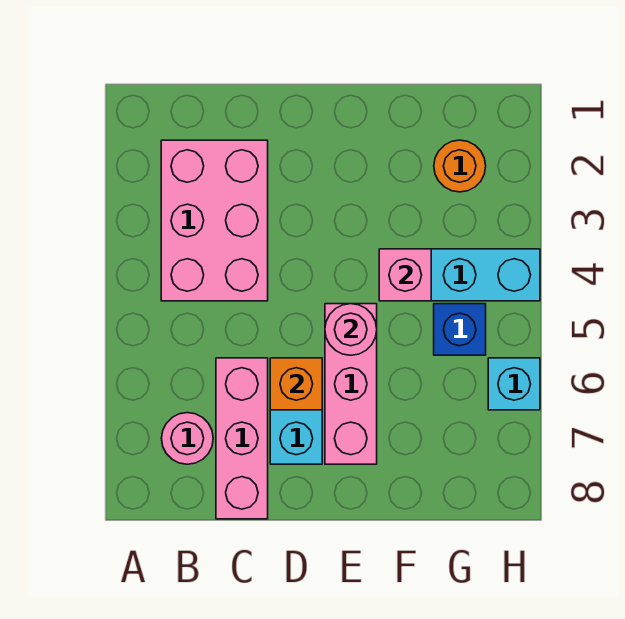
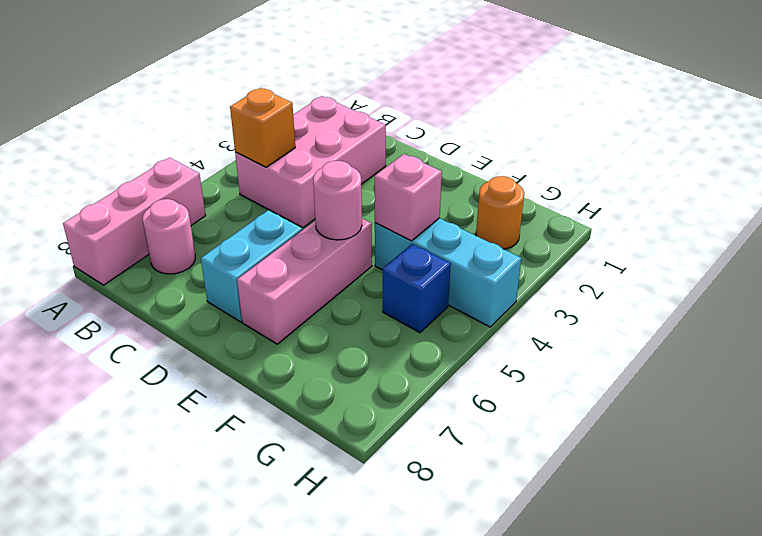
pink 1x3 brick [216,358,268,519] -> pink 1x3 brick moved to [63,157,206,285]
orange 1x1 brick [270,358,322,410] -> orange 1x1 brick moved to [230,88,295,167]
cyan 1x1 brick [488,358,540,410] -> none

